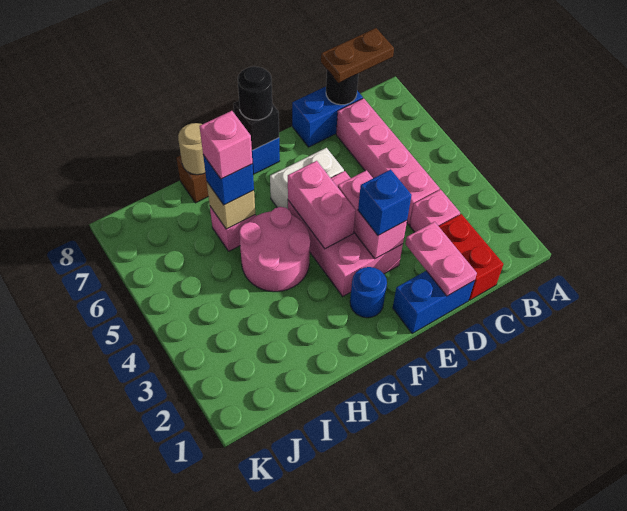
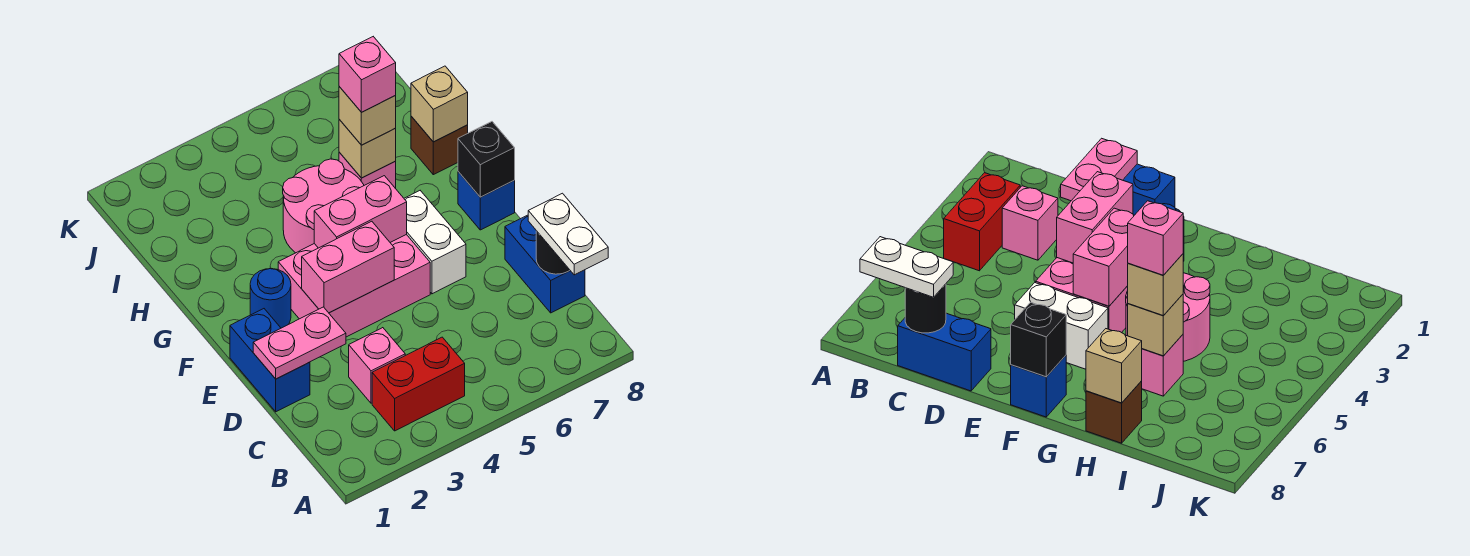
brown 1x2 plate [321,28,394,83] -> white 1x2 plate [528,193,608,275]
red 1x2 brick [439,214,503,300] -> red 1x2 brick moved to [372,337,465,431]
pink 1x4 brick [336,98,440,225] -> none
blue 1x1 brick [358,169,412,235] -> none
black 1x1 round brick [238,66,272,120] -> none
blue 1x1 brick [203,155,254,205] -> tan 1x1 brick [339,87,396,145]
tan 1x1 round brick [178,123,205,175] -> tan 1x1 brick [411,66,468,142]

